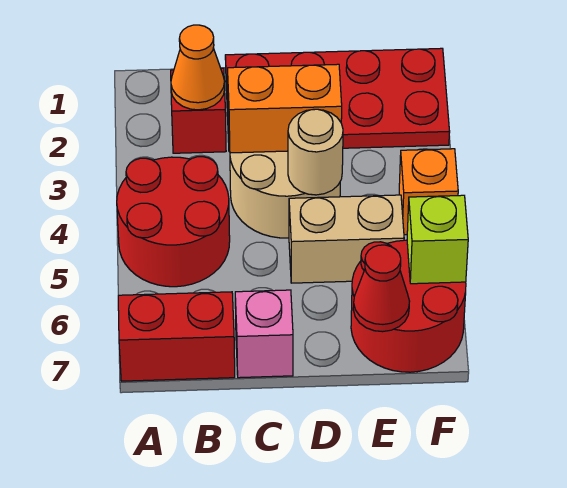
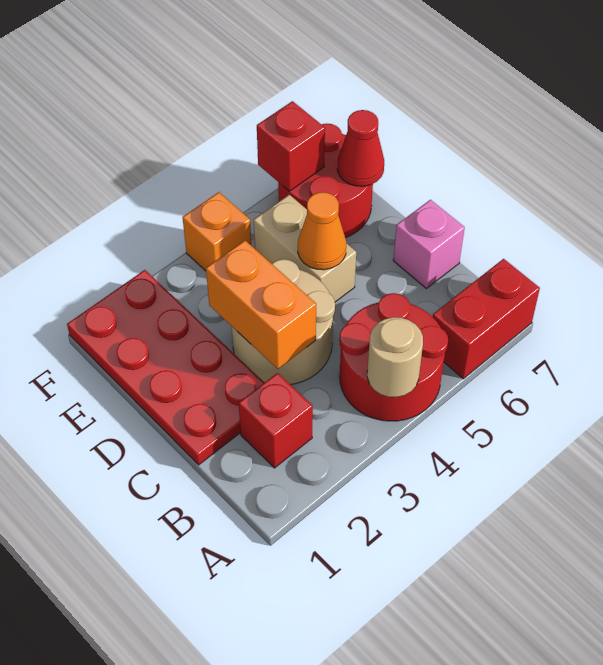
red 1x2 brick [118,292,235,381] -> red 1x2 brick turned to [433,259,540,379]
orange 1x1 cone [171,25,225,110] -> orange 1x1 cone moved to [298,192,346,270]
tan 1x1 round brick [288,109,343,195] -> tan 1x1 round brick moved to [367,317,423,397]
lime 1x1 brick [407,195,468,284] -> red 1x1 brick [257,101,325,191]

